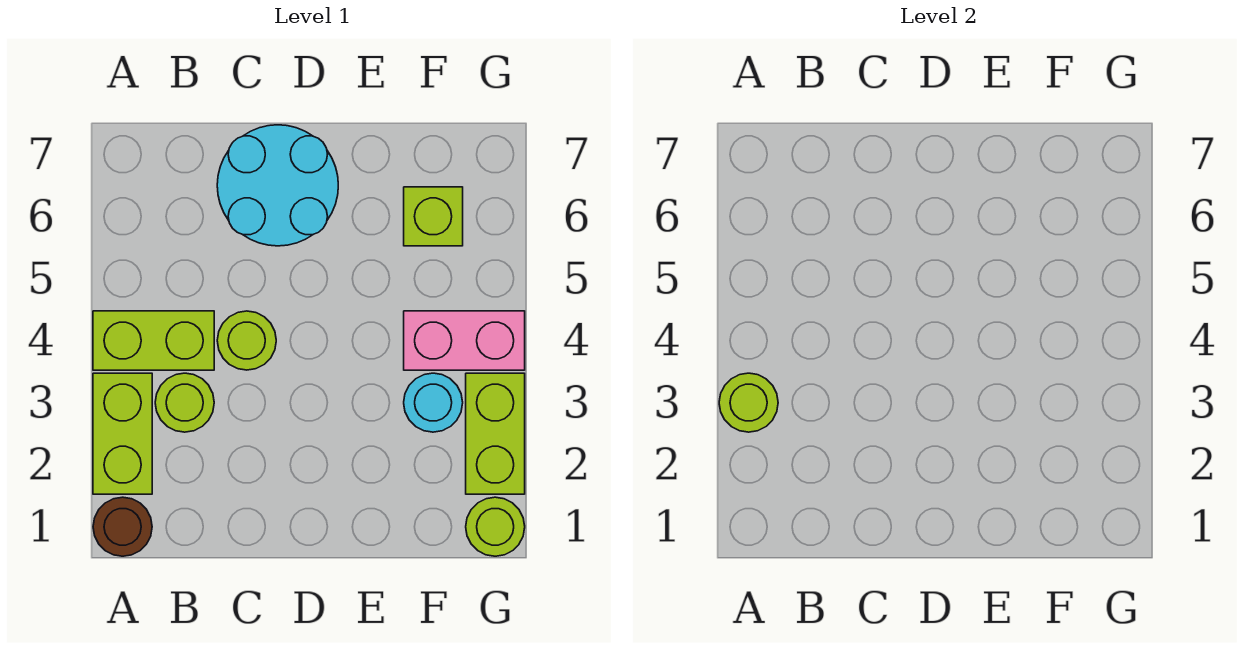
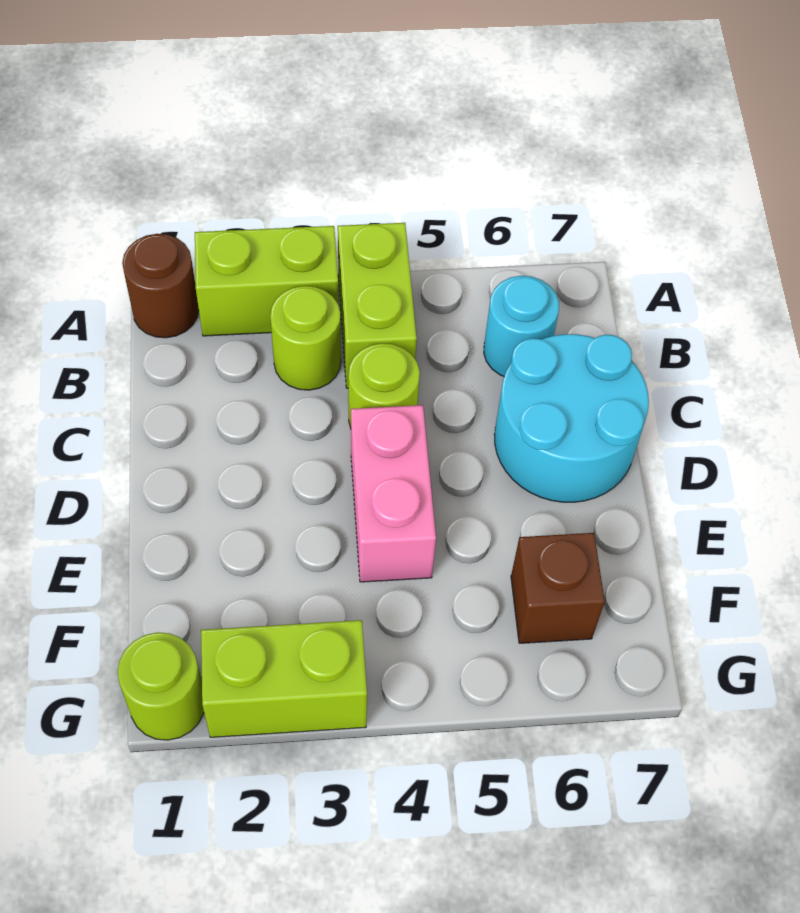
lime 1x1 round brick [719,373,778,432] -> none
cyan 1x1 round brick [404,373,463,432] -> cyan 1x1 round brick moved to [484,276,559,376]
pink 1x2 brick [404,311,525,370] -> pink 1x2 brick moved to [351,405,436,582]
lime 1x1 brick [404,187,463,246] -> brown 1x1 brick [511,533,605,643]

